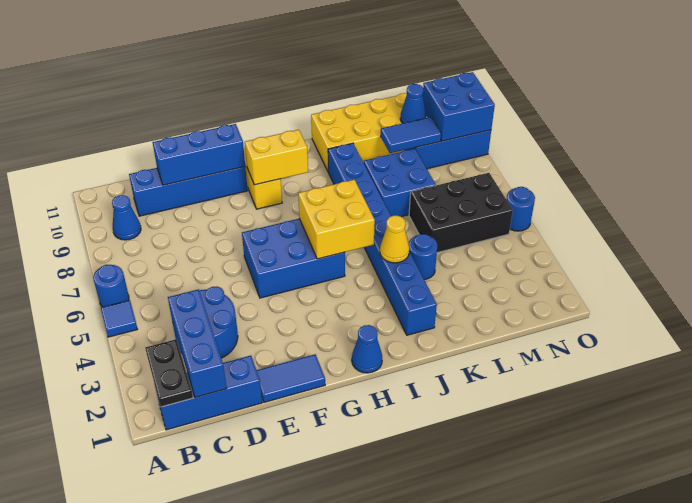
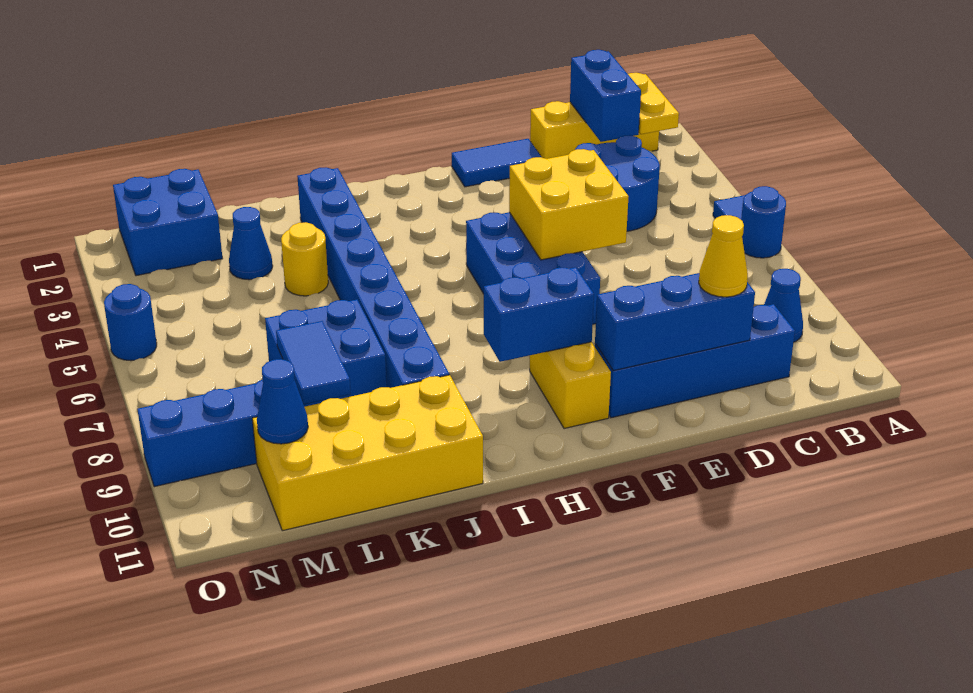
blue 1x3 brick [156,356,262,430] -> yellow 1x3 brick [530,101,659,159]
black 1x2 plate [145,339,193,407] -> yellow 1x2 plate [628,73,679,134]
blue 1x3 brick [168,289,227,398] -> blue 1x2 brick [570,50,641,142]
blue 2x3 brick [242,219,345,298] -> blue 2x3 brick turned to [466,212,600,324]
yellow 1x2 brick [245,130,308,185] -> blue 1x2 brick [484,267,594,362]
blue 1x1 cone [352,325,382,373] -> blue 1x1 cone moved to [229,207,273,280]
yellow 2x2 brick [298,180,375,259] -> yellow 2x2 brick moved to [509,149,629,260]
yellow 1x1 cone [380,216,409,263] -> yellow 1x1 cone moved to [699,215,748,297]
blue 1x1 round brick [409,234,438,280] -> yellow 1x1 round brick [281,222,328,296]
black 2x3 brick [409,173,513,253] -> none
blue 1x2 tile [381,117,441,153] -> blue 1x2 tile turned to [276,321,351,405]
blue 2x2 brick [423,72,495,141] -> blue 2x2 brick moved to [113,169,223,276]

